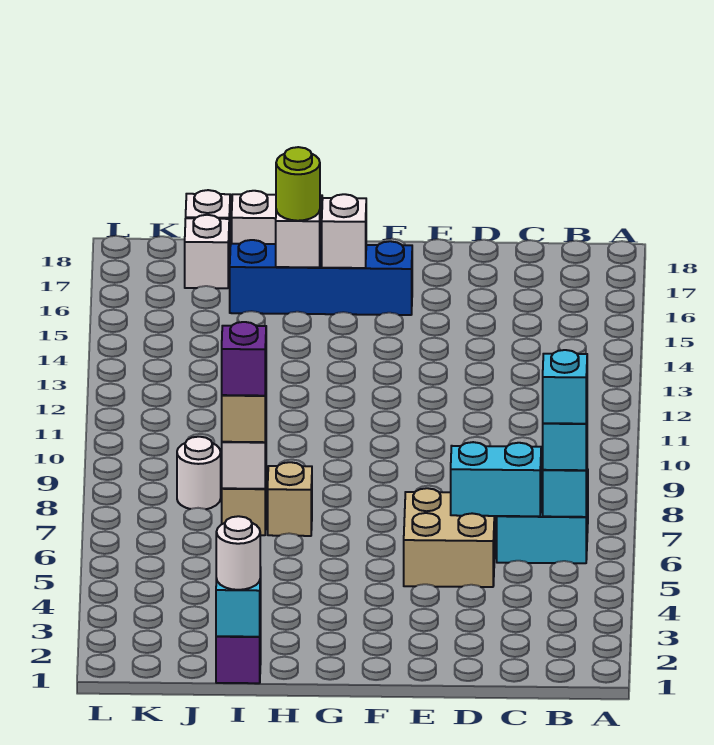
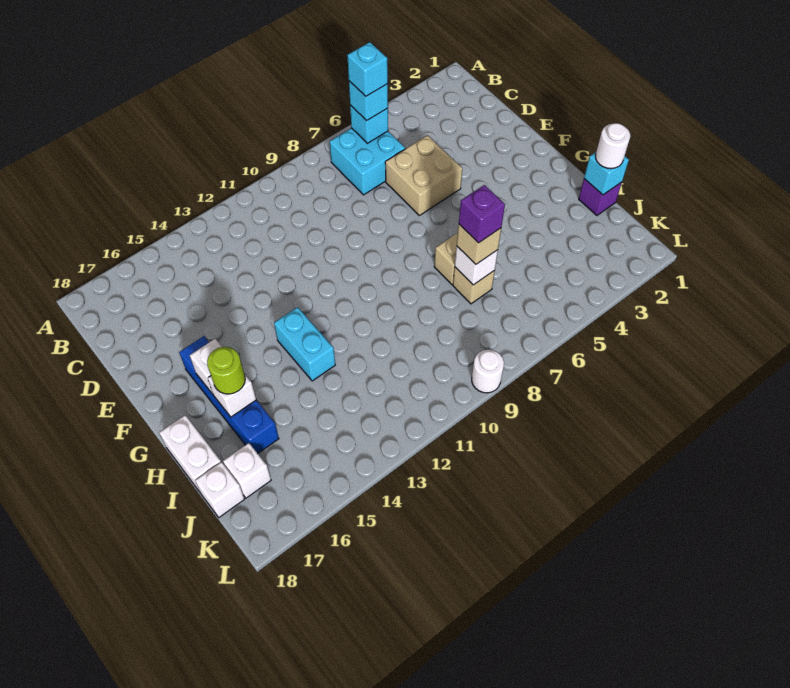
cyan 1x2 brick [451,442,541,516] -> cyan 1x2 brick moved to [274,307,335,381]
white 1x1 round brick [177,437,221,509] -> white 1x1 round brick moved to [472,350,504,393]

